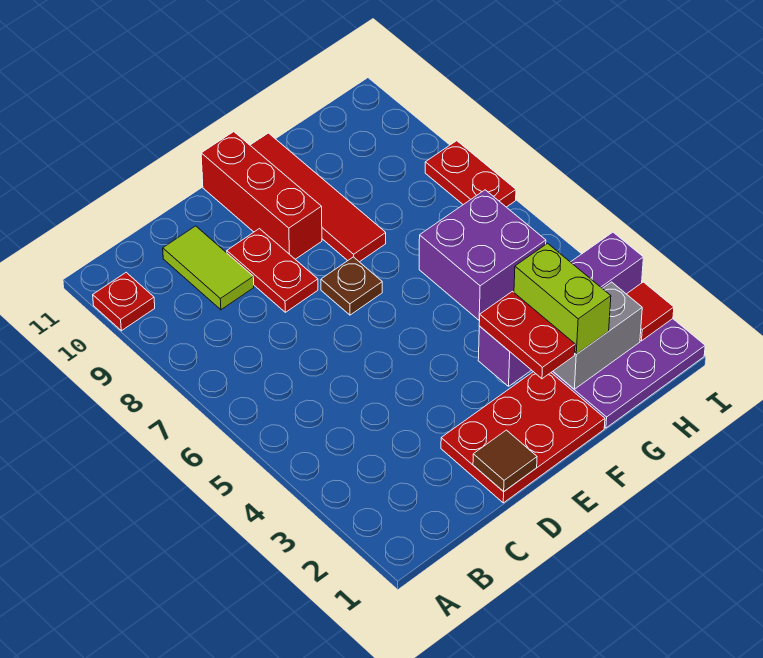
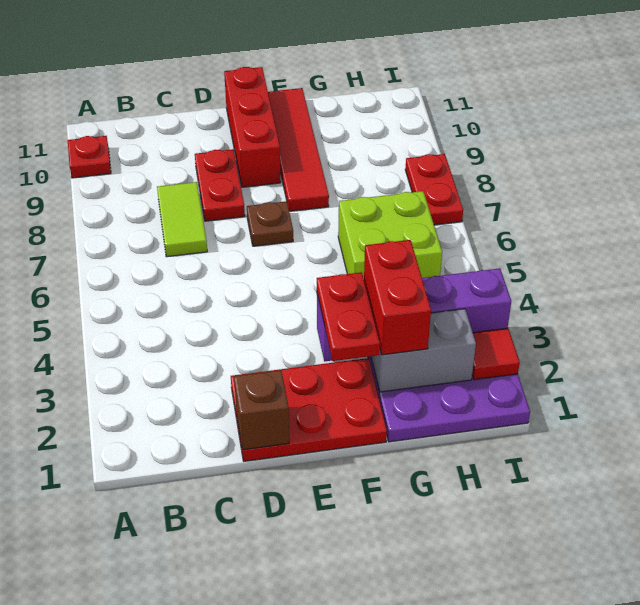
lime 1x2 tile [163,226,254,310] -> lime 1x2 tile moved to [157,182,207,257]
brown 1x1 tile [473,430,537,492] -> brown 1x1 brick [234,370,289,450]
lime 1x2 brick [514,243,611,354] -> red 1x2 brick [364,240,431,355]
purple 2x2 brick [419,190,546,320] -> lime 2x2 brick [338,191,442,279]

